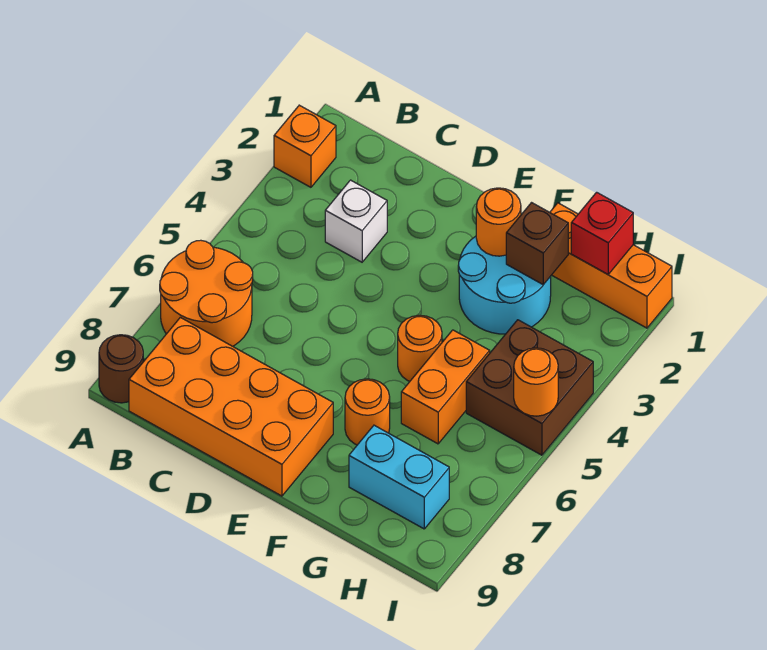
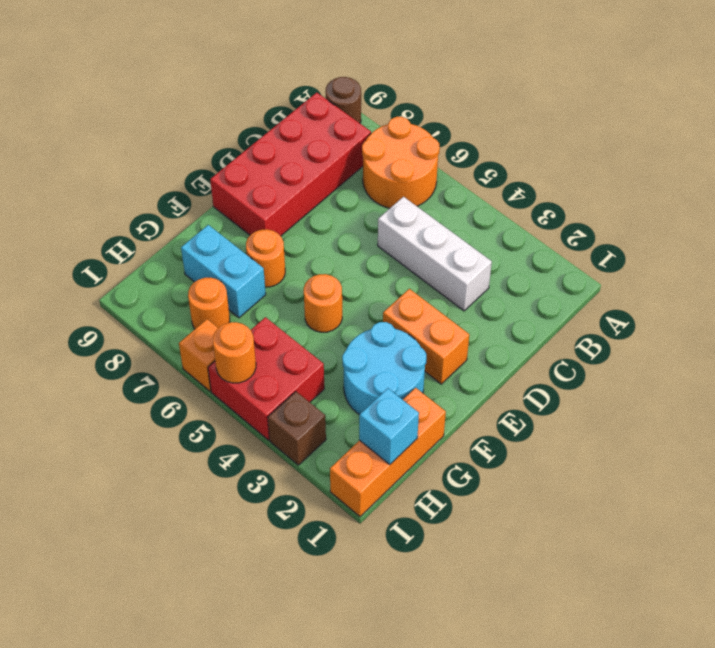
orange 1x1 brick [274,105,336,187] -> orange 1x1 brick moved to [179,319,218,391]
orange 2x4 brick [129,317,333,496] -> red 2x4 brick [210,93,371,236]
white 1x1 brick [325,180,387,262] -> white 1x3 brick [378,197,492,311]
orange 1x1 round brick [476,188,521,256] -> orange 1x1 round brick moved to [188,278,230,329]
brown 1x1 brick [506,203,568,285] -> brown 1x1 brick moved to [268,392,326,465]
orange 1x2 brick [401,330,490,444] -> orange 1x2 brick moved to [383,289,469,384]
cyan 1x2 brick [349,425,449,529] -> cyan 1x2 brick turned to [181,225,266,318]
red 1x1 brick [571,192,633,274] -> cyan 1x1 brick [359,388,419,464]
brown 2x2 brick [466,320,593,455] -> red 2x2 brick [208,317,324,440]

